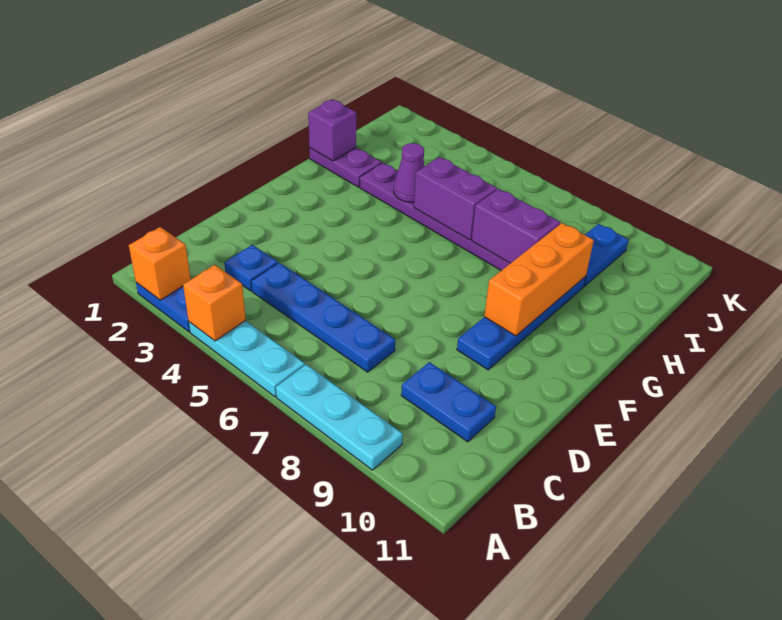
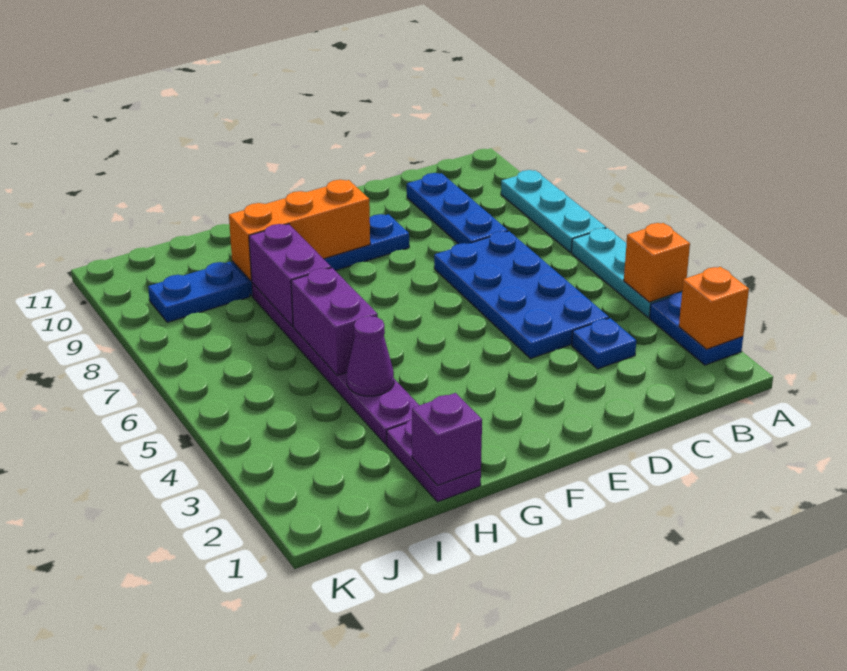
blue 1x4 plate [251,263,395,372] -> blue 2x4 plate [434,231,609,359]
blue 1x2 plate [401,362,496,442] -> blue 1x3 plate [407,173,508,244]

